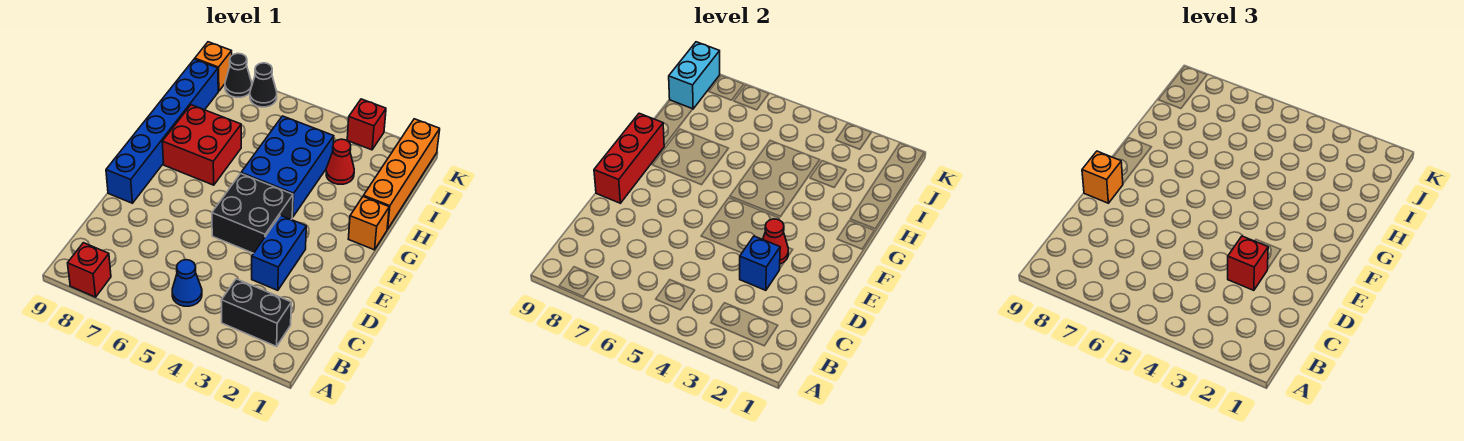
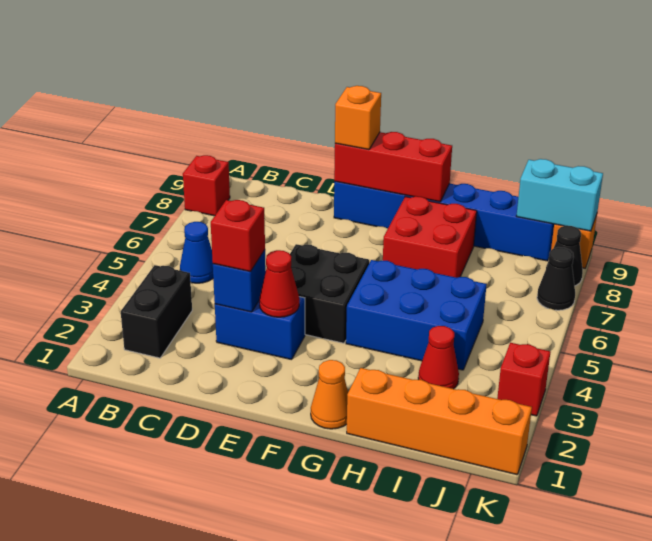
orange 1x1 brick [348,197,389,250] -> orange 1x1 cone [311,360,348,429]

